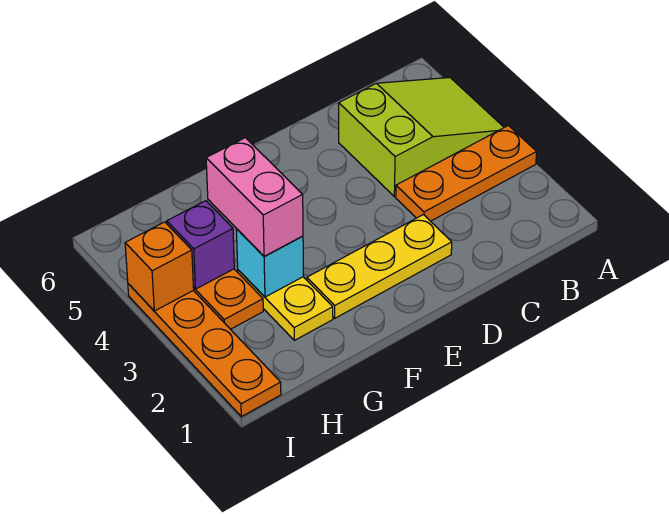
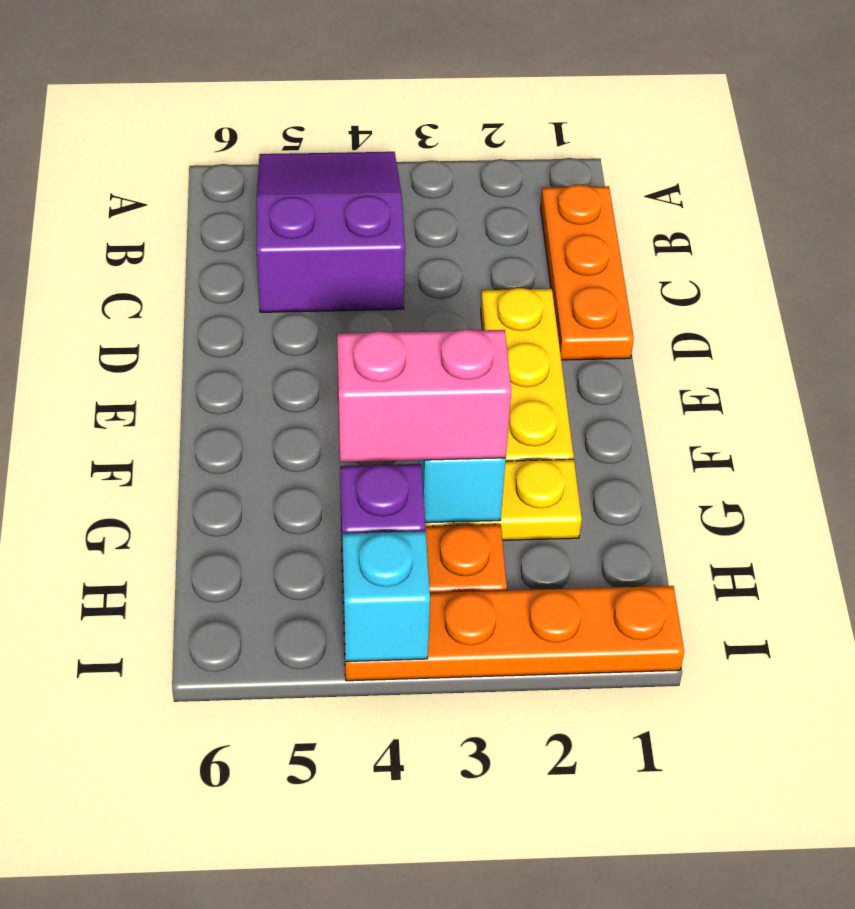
orange 1x3 plate [396,125,537,221] -> orange 1x3 plate moved to [541,184,634,360]
lime 2x3 slope [339,78,504,197] -> purple 2x3 slope [256,152,405,312]
orange 1x1 brick [125,222,194,311] -> cyan 1x1 brick [342,531,430,662]

